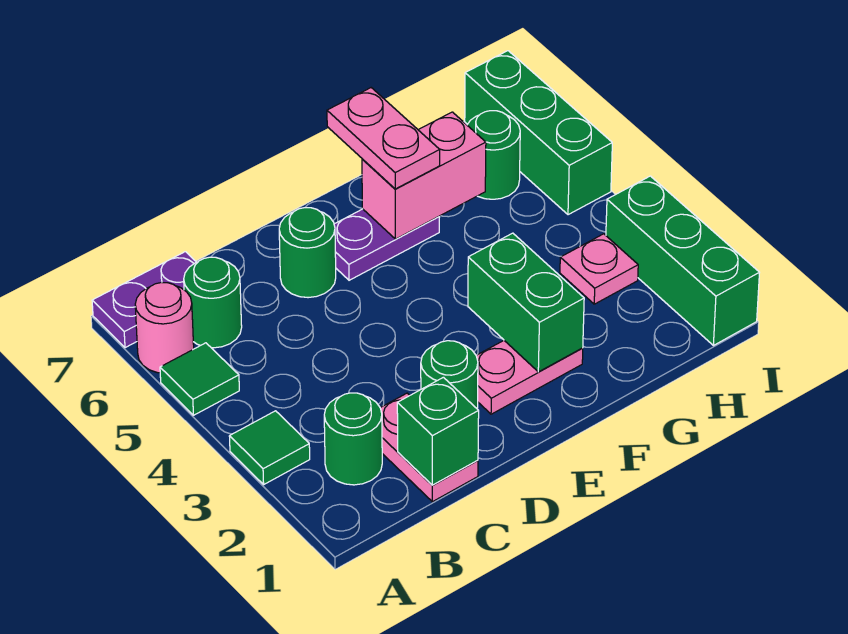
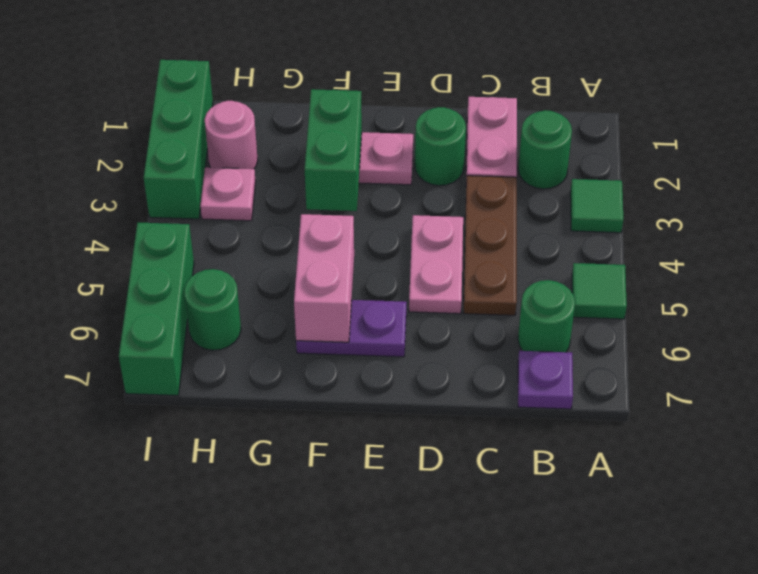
pink 1x1 round brick [135,282,194,373] -> pink 1x1 round brick moved to [205,101,258,169]
purple 1x2 plate [92,252,196,348] -> purple 1x1 plate [518,351,573,409]
green 1x1 brick [397,377,479,485] -> none
none -> brown 1x3 plate [463,176,517,315]
green 1x1 round brick [279,208,336,298] -> none
pink 1x2 brick [362,112,486,239] -> pink 1x2 brick turned to [294,214,354,342]
pink 1x2 plate [327,88,440,189] -> pink 1x2 plate moved to [409,215,463,314]

